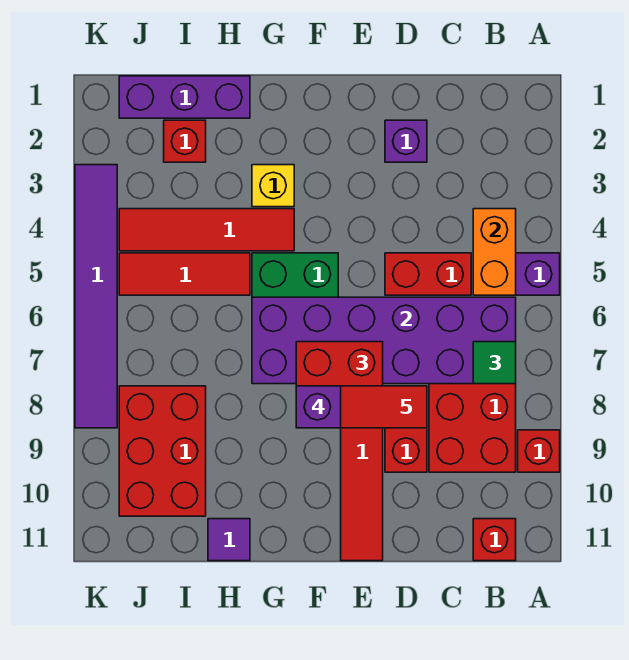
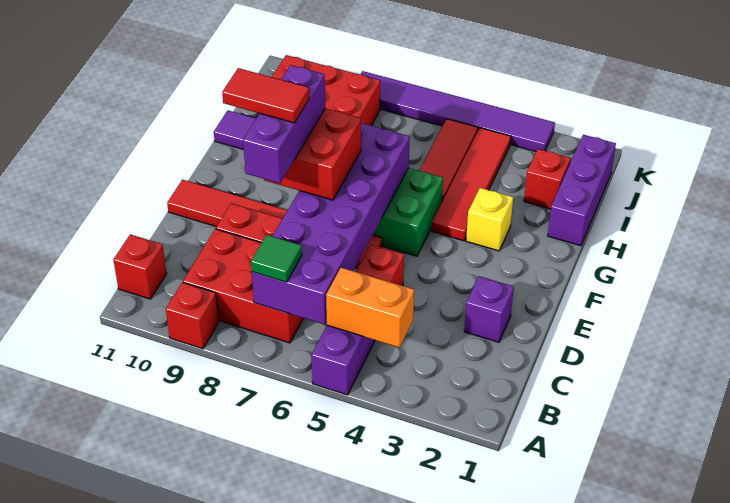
red 1x2 tile [341,386,427,428] -> red 1x2 tile turned to [222,68,309,123]

